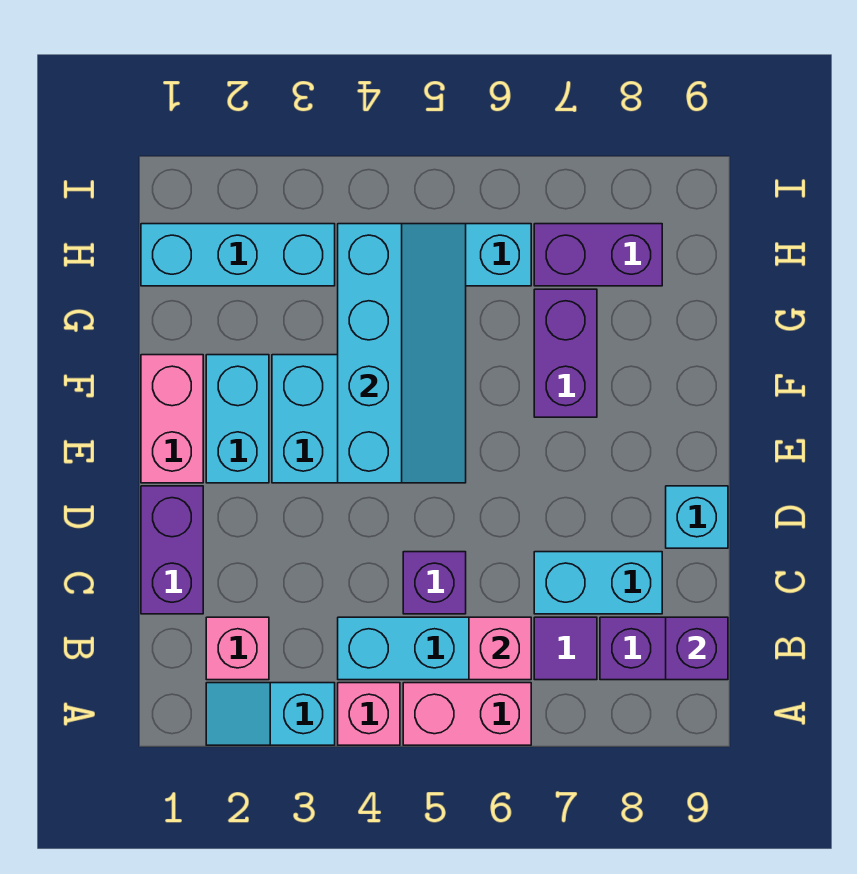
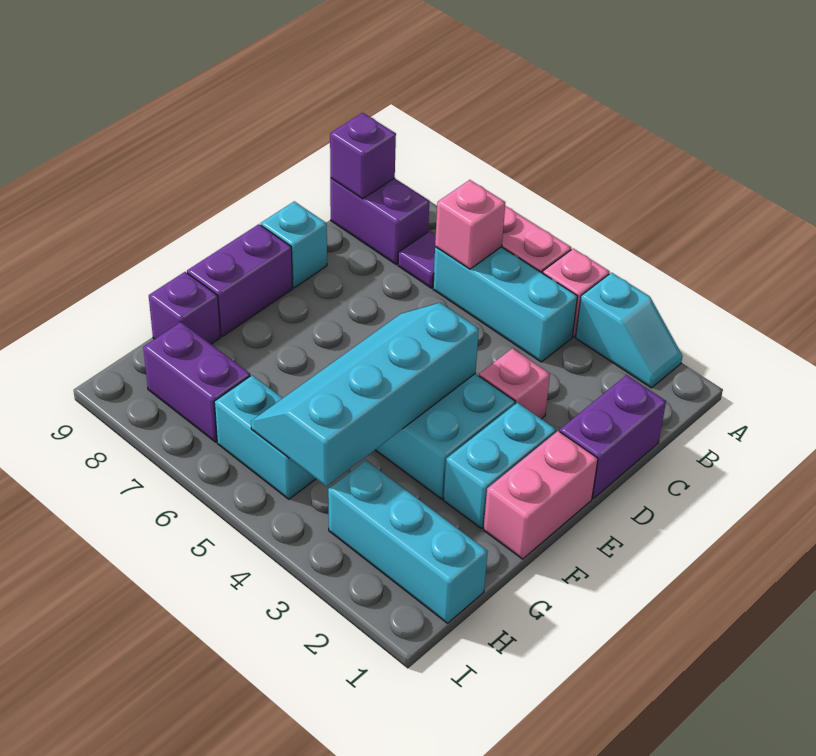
pink 1x1 brick [206,617,269,680] -> pink 1x1 brick moved to [479,348,550,419]
purple 1x1 brick [403,552,466,614] -> purple 1x1 brick moved to [149,272,220,344]
cyan 1x2 brick [534,552,662,614] -> none
purple 1x2 brick [534,289,597,417] -> purple 1x2 brick moved to [187,224,292,336]

